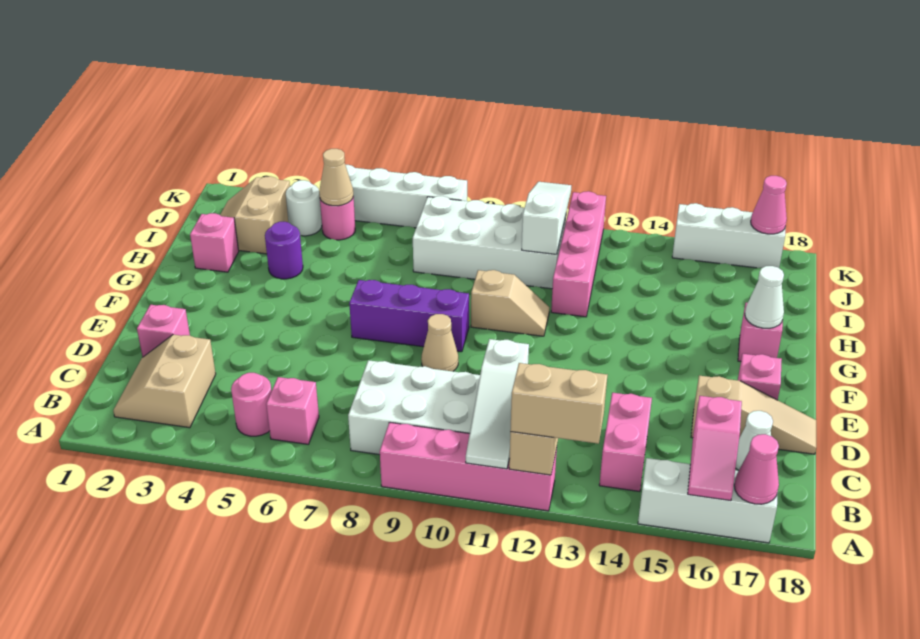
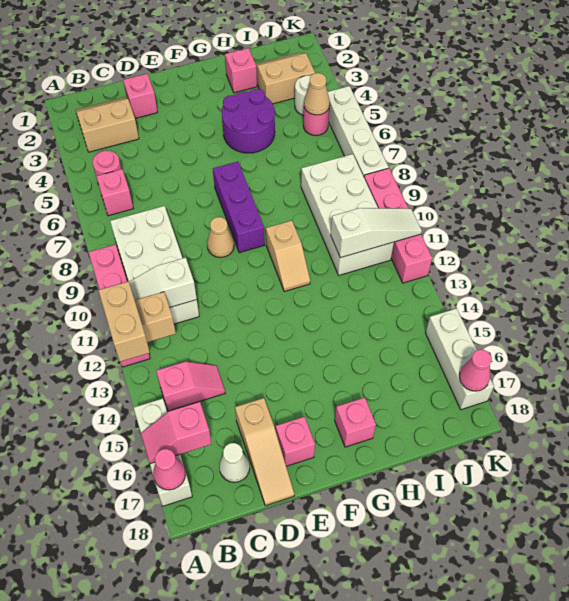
pink 1x2 brick [599,393,652,492] -> pink 1x2 slope [156,362,225,411]
white 1x1 cone [745,266,784,328] -> none
purple 1x1 round brick [265,222,303,279] -> purple 2x2 round brick [222,89,275,153]
pink 1x4 brick [551,191,606,317] -> pink 1x4 brick turned to [364,168,432,283]

